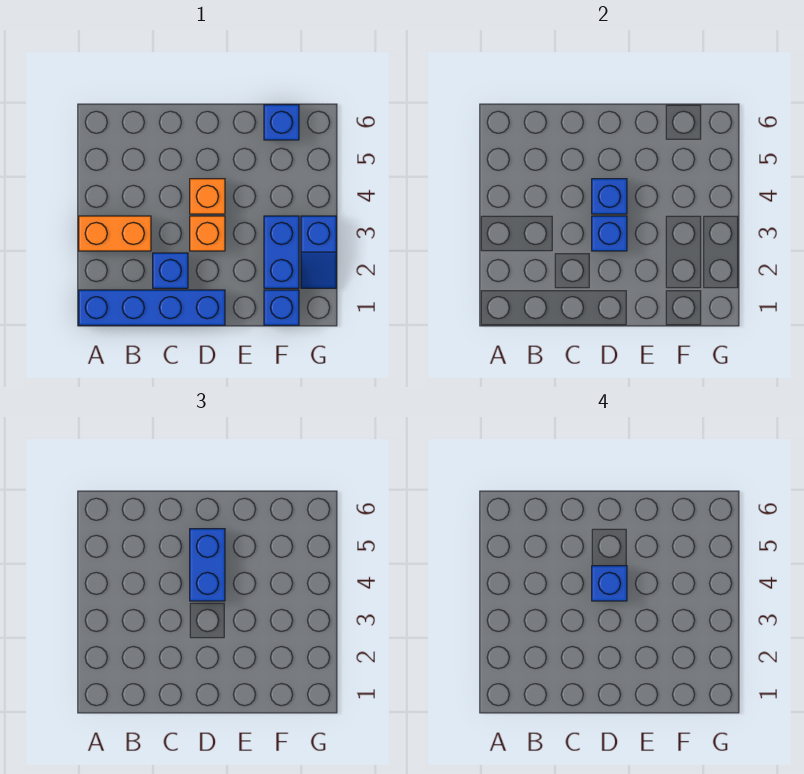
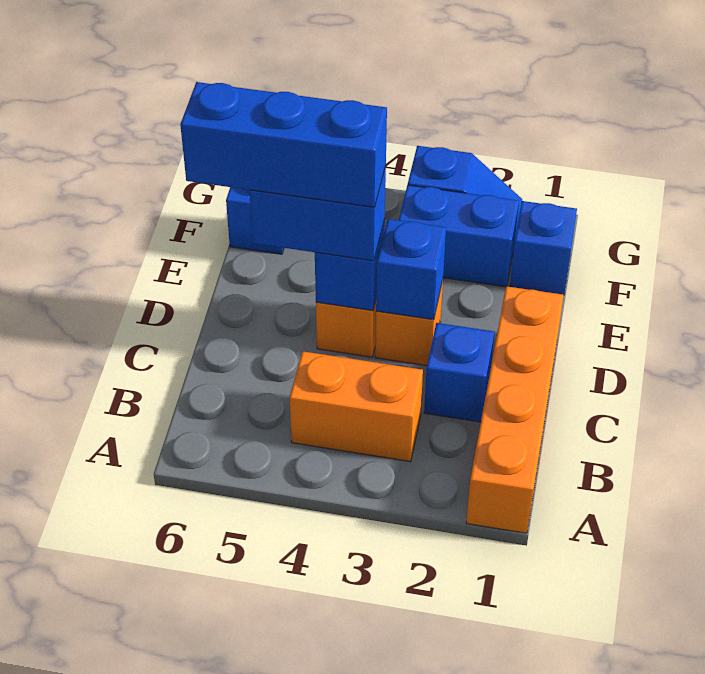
blue 1x4 brick [79,290,225,325] -> orange 1x4 brick [466,286,564,533]
orange 1x2 brick [79,216,151,251] -> orange 1x2 brick turned to [290,351,423,462]
blue 1x1 brick [592,566,627,601] -> blue 1x3 brick [180,82,387,207]

